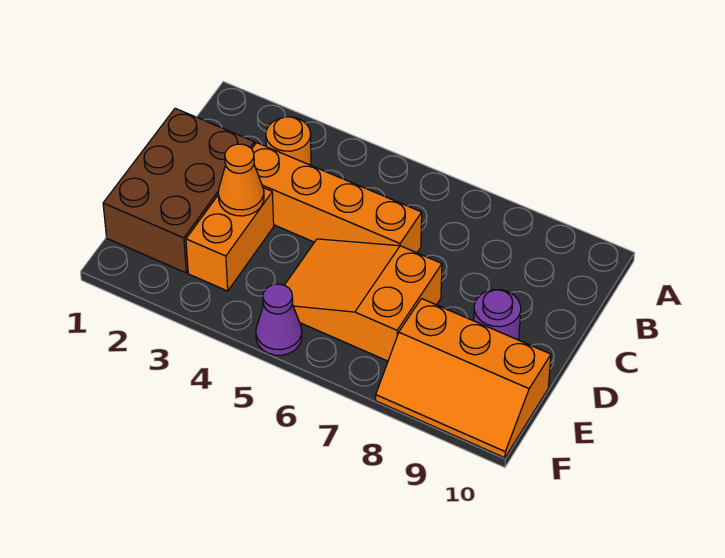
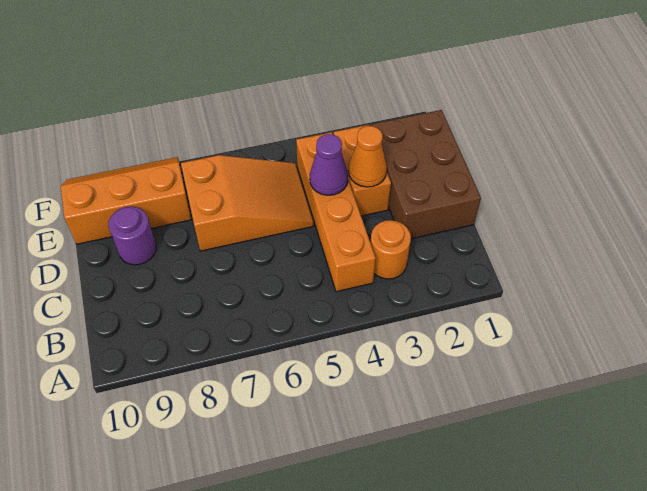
orange 1x4 brick [252,143,422,253] -> orange 1x4 brick turned to [296,132,376,292]
purple 1x1 cone [256,284,302,355] -> purple 1x1 cone moved to [310,134,348,195]

